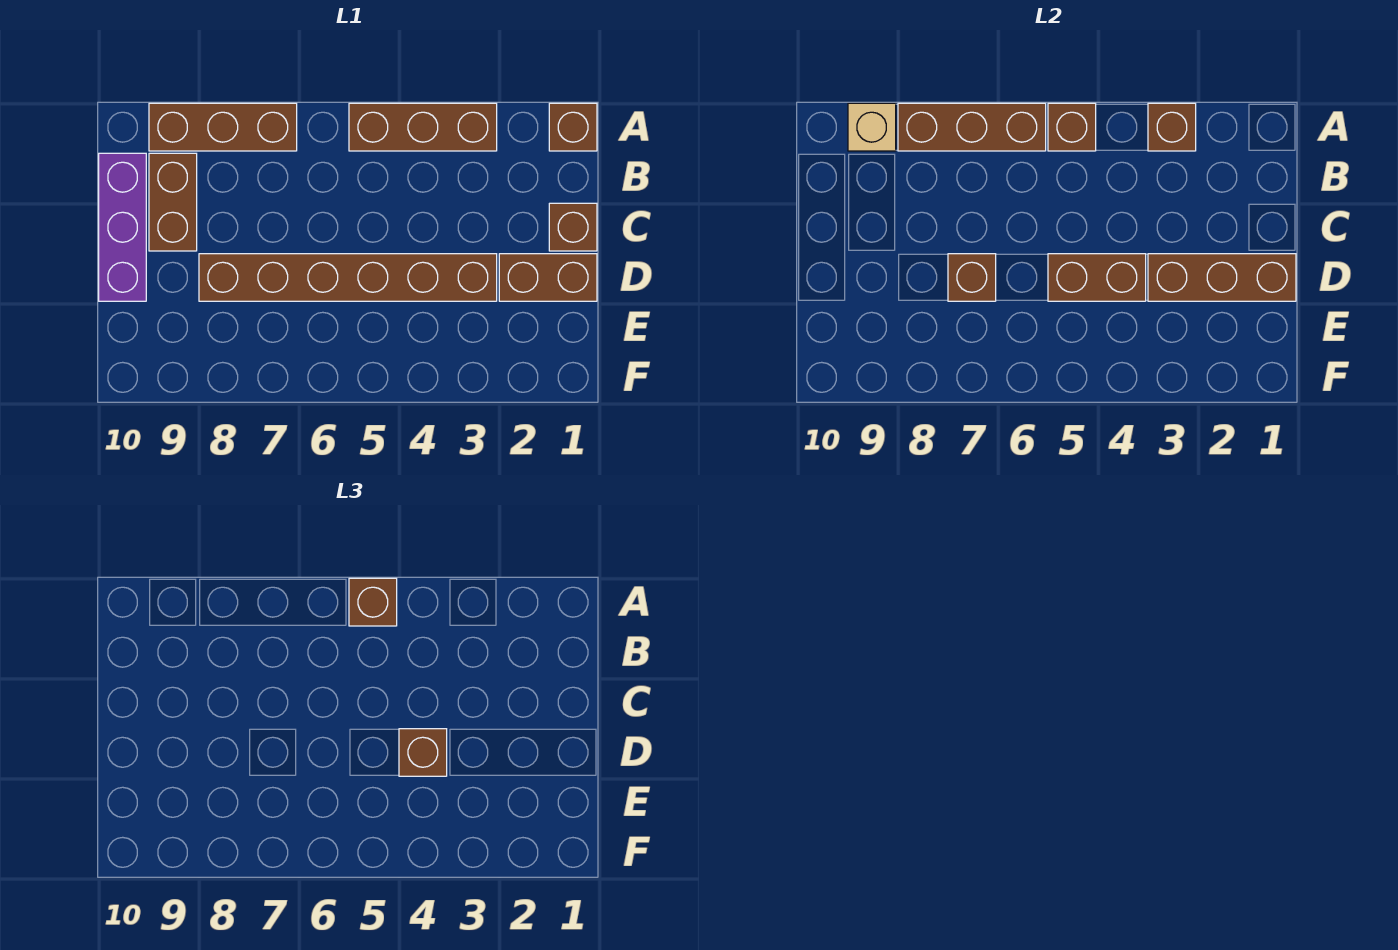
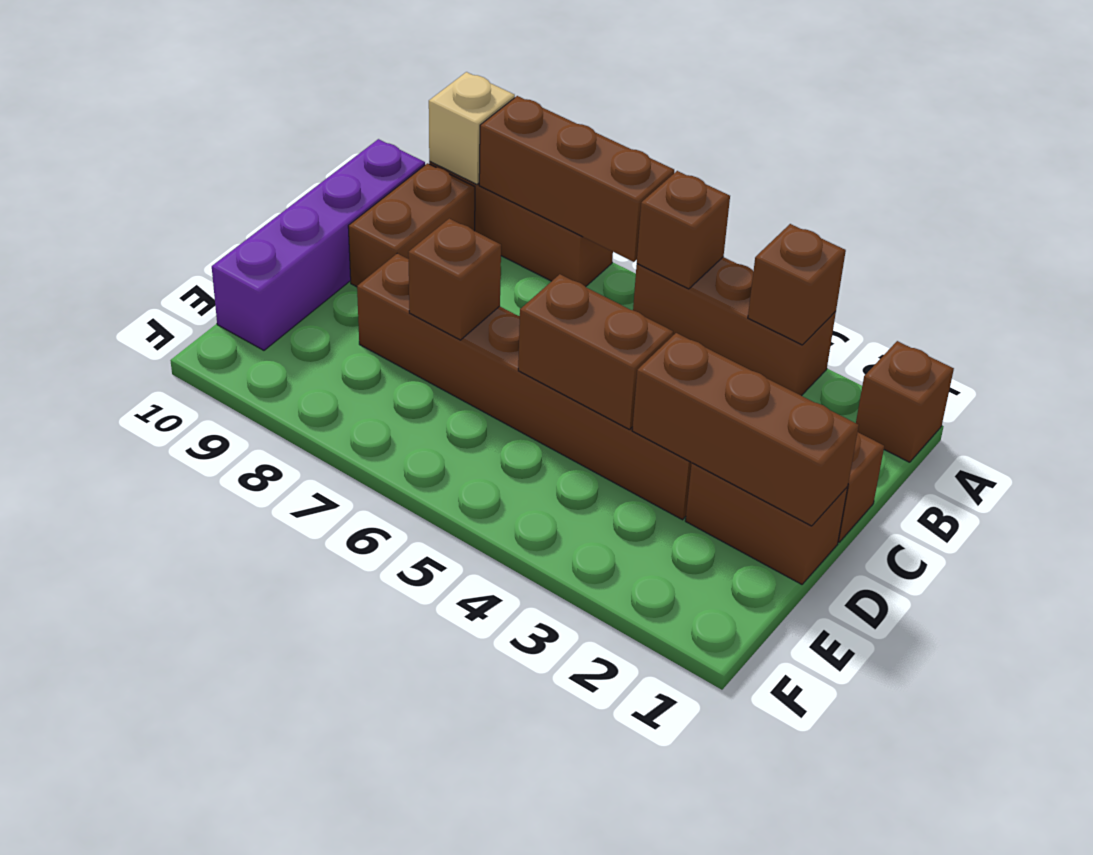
brown 1x1 brick [349,578,397,626] -> none
purple 1x3 brick [99,153,146,301] -> purple 1x4 brick [212,139,425,350]
brown 1x1 brick [399,729,447,776] -> none

